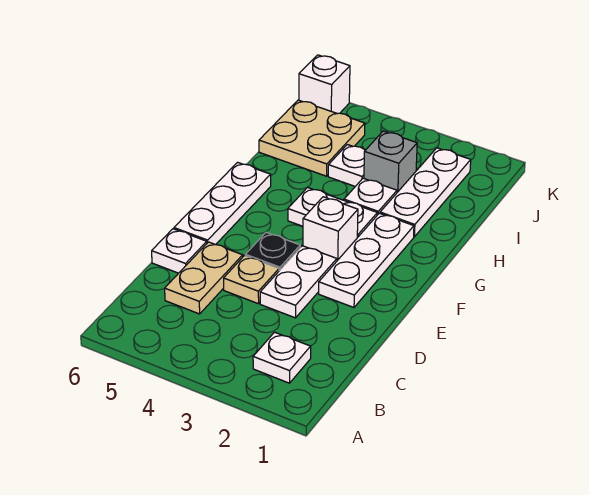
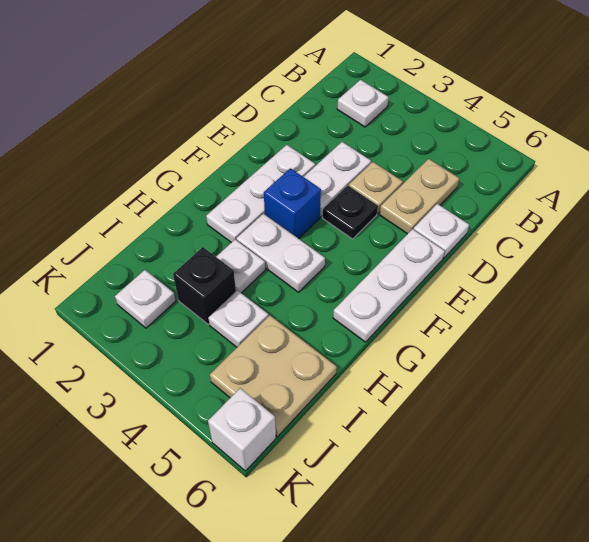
white 1x1 brick [303,197,358,261] -> blue 1x1 brick [264,168,321,239]
white 1x3 plate [380,148,471,237] -> white 1x1 plate [115,270,176,328]
grey 1x1 brick [364,131,417,192] -> black 1x1 brick [173,247,236,324]

